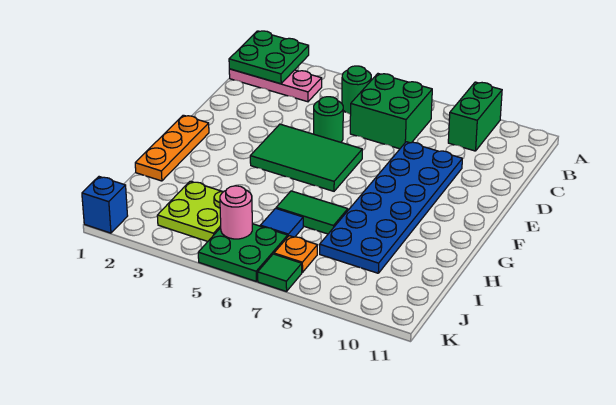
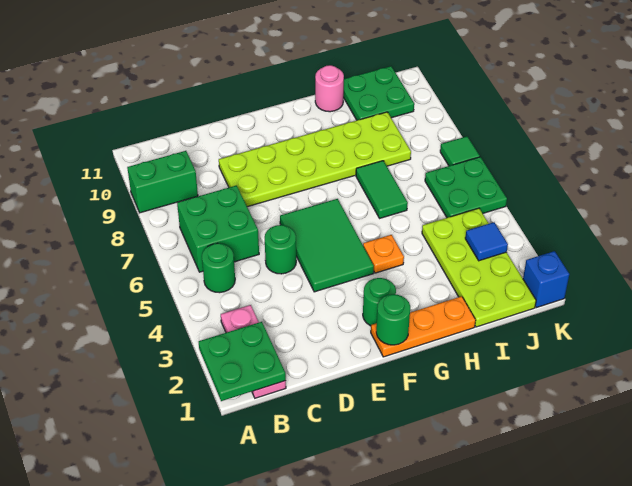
blue 2x6 plate [320,142,462,273] -> lime 2x6 plate [219,112,411,207]
none -> green 1x1 round brick [376,294,410,345]
none -> green 1x1 round brick [363,278,396,326]
lime 2x2 plate [157,181,224,241] -> lime 2x4 plate [422,208,536,327]
blue 1x1 tile [260,208,303,237] -> blue 1x1 tile moved to [465,222,508,261]
none -> green 2x2 plate [343,66,414,120]
pink 1x1 round brick [220,186,252,239] -> pink 1x1 round brick moved to [315,65,344,112]
orange 1x1 plate [274,236,317,273] -> orange 1x1 plate moved to [363,235,404,273]

